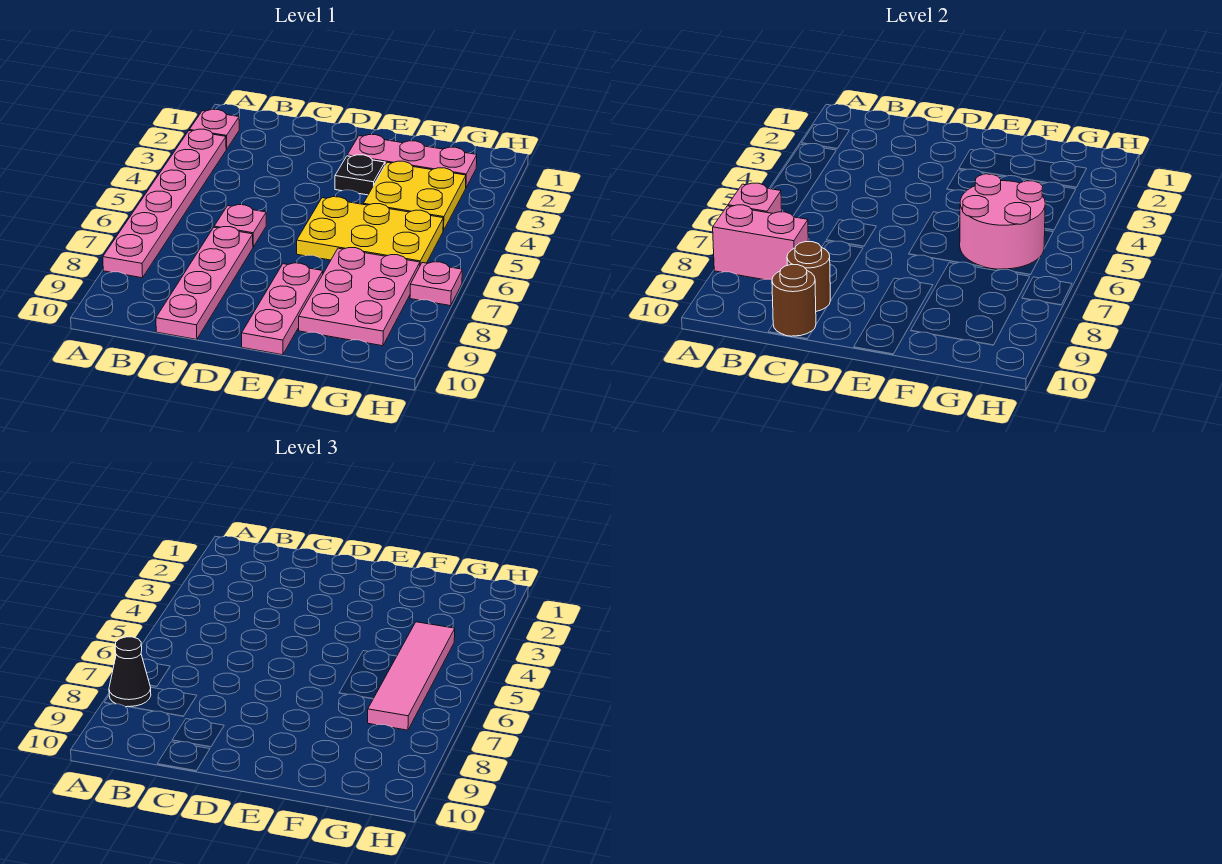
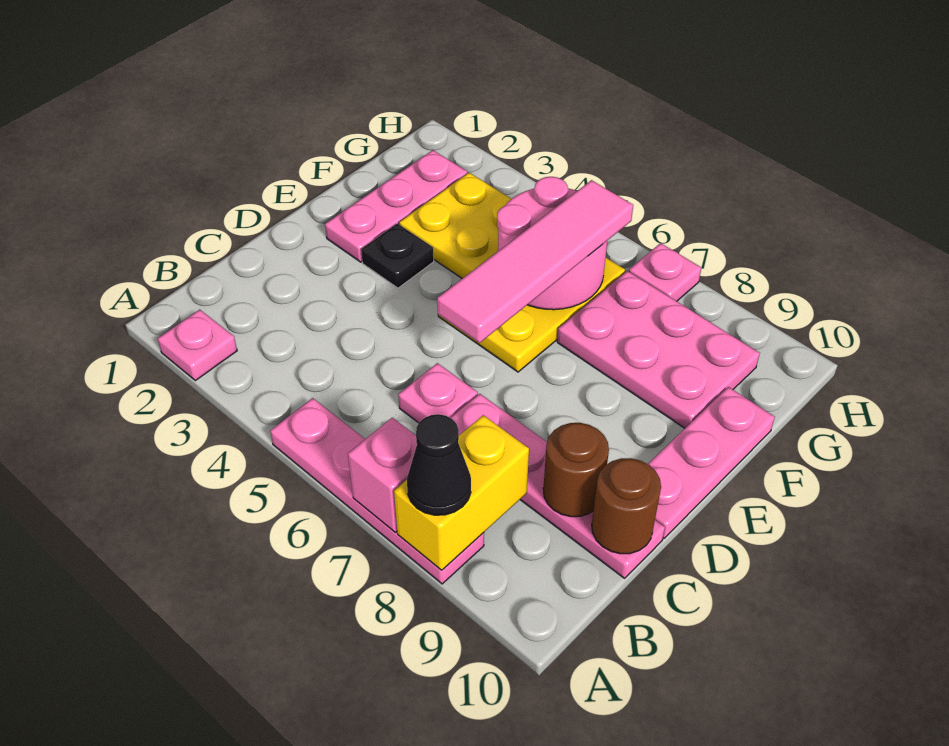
pink 1x6 plate [103,129,226,278] -> pink 1x4 plate [270,398,484,584]
pink 1x2 brick [713,205,808,280] -> yellow 1x2 brick [394,415,529,570]
pink 1x3 plate [242,263,323,355] -> pink 1x3 plate turned to [648,387,775,538]
pink 1x4 tile [368,622,455,730] -> pink 1x4 tile turned to [437,180,633,343]

